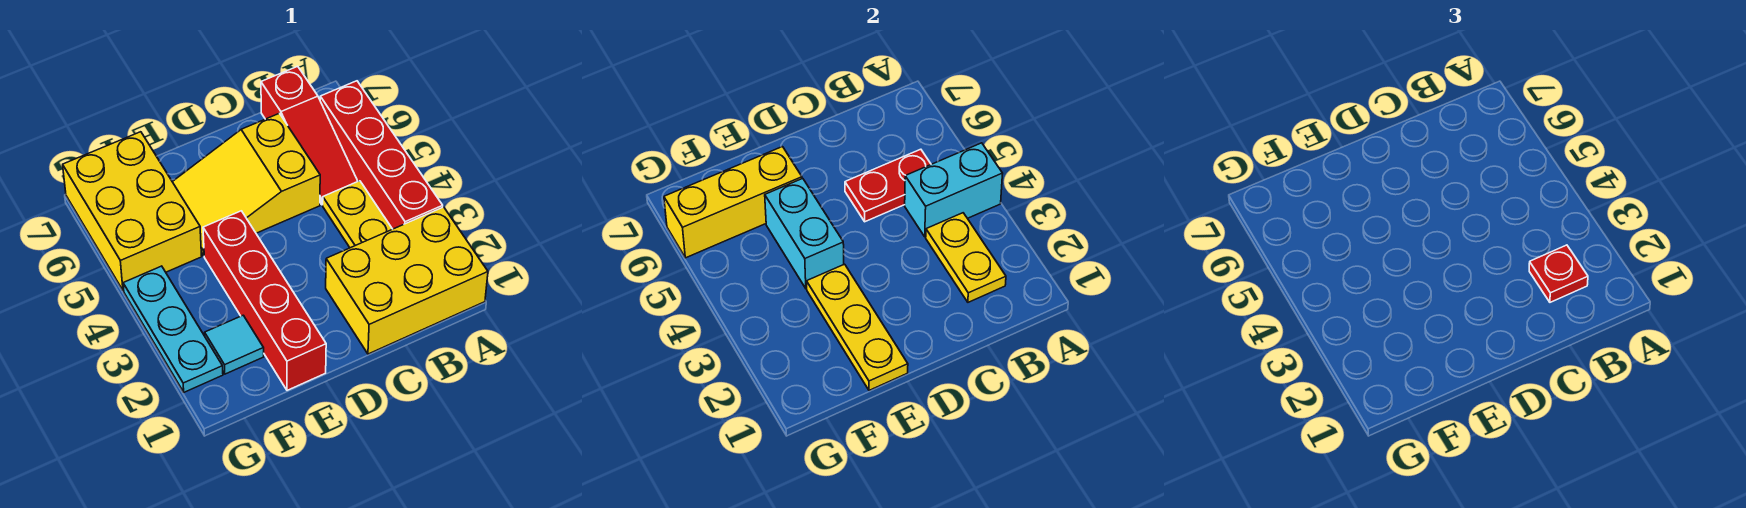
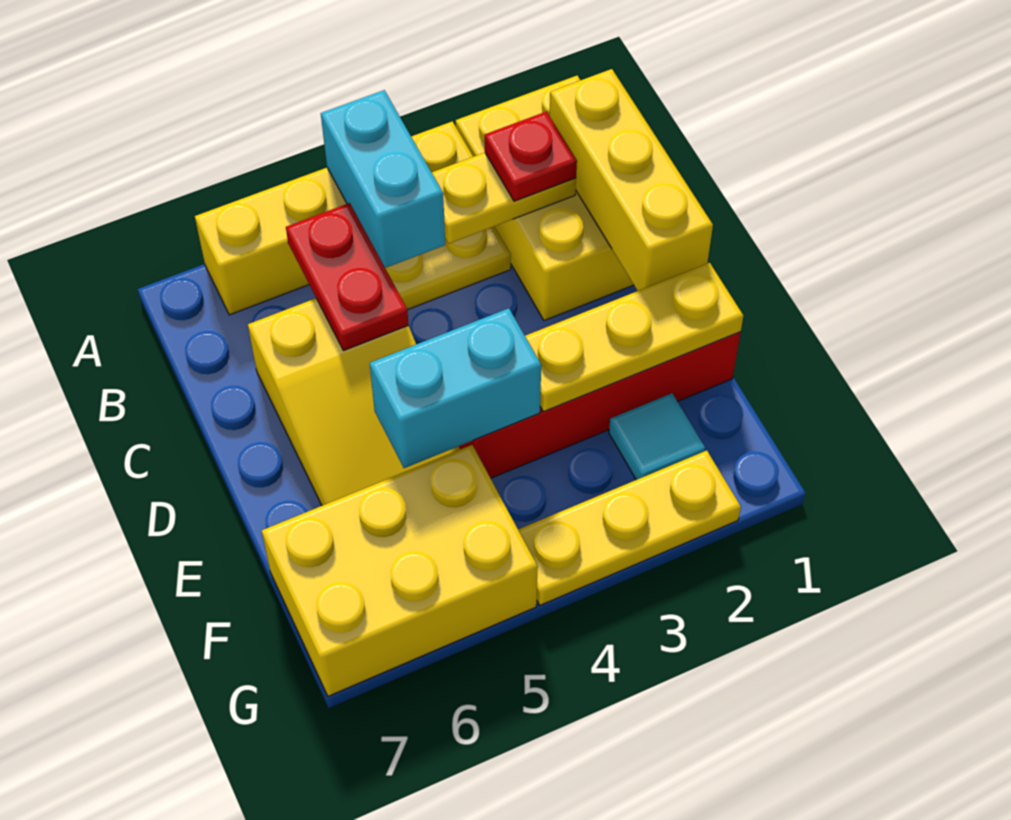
red 1x4 brick [320,81,443,229] -> yellow 1x4 brick [195,121,473,315]
red 1x3 slope [261,66,358,205] -> none
yellow 1x3 brick [664,147,802,258] -> yellow 1x3 brick moved to [550,69,713,291]
cyan 1x3 plate [123,266,223,392] -> yellow 1x3 plate [518,451,741,605]

